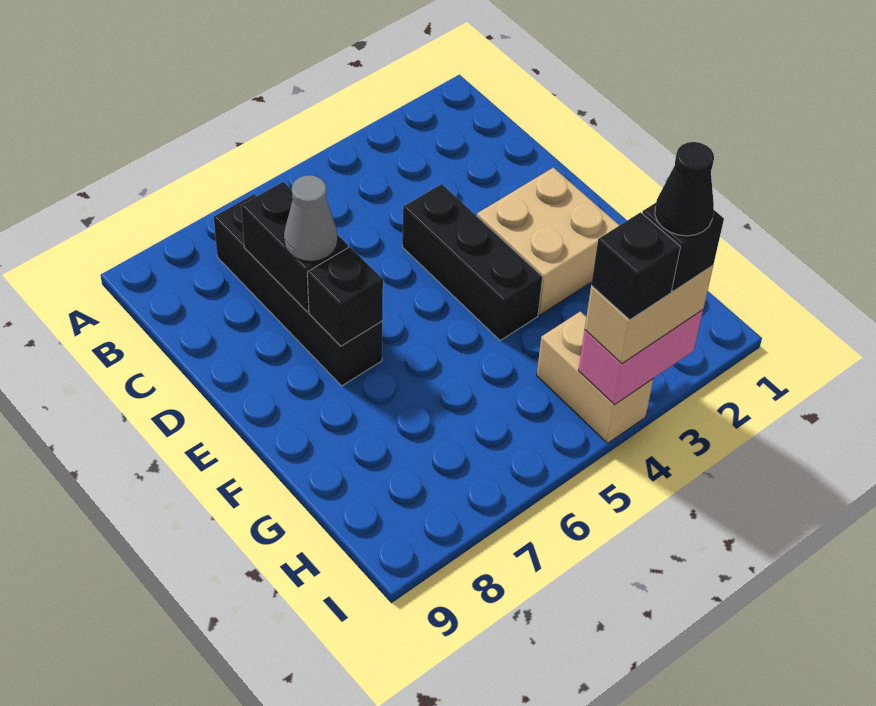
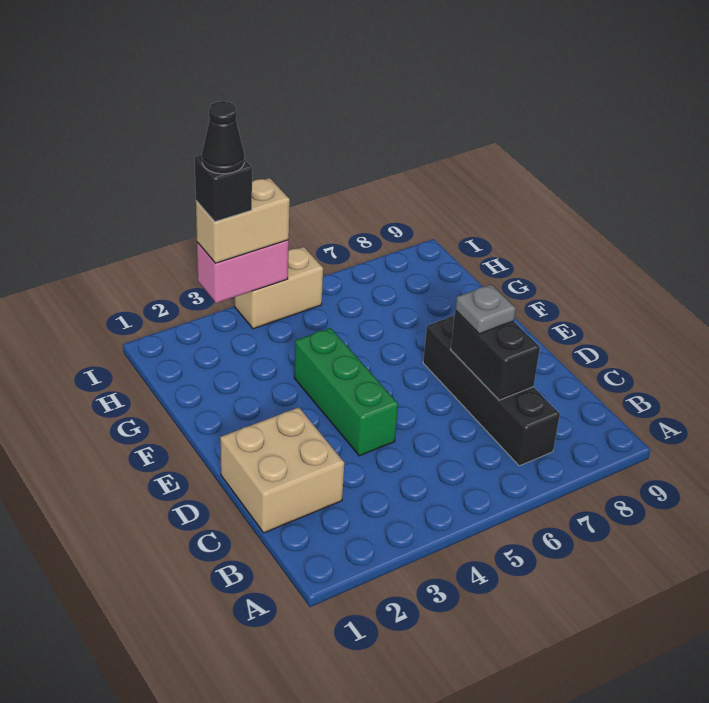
black 1x3 brick [402,184,543,341] -> green 1x3 brick [294,328,398,456]
grey 1x1 cone [284,175,338,261] -> grey 1x1 plate [455,284,516,334]
tan 2x2 brick [477,168,619,315] -> tan 2x2 brick moved to [220,407,344,533]
black 1x1 brick [307,247,383,346] -> none
tan 1x2 brick [537,311,653,443] -> tan 1x2 brick turned to [235,247,323,329]
black 1x1 brick [591,212,680,320] -> none

